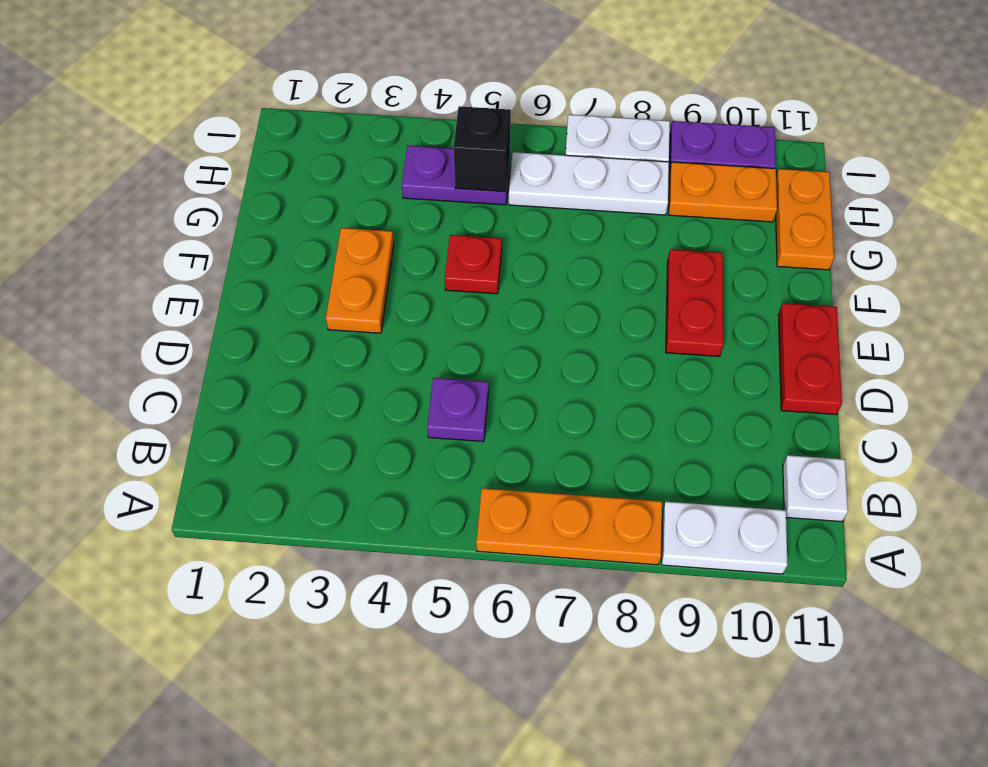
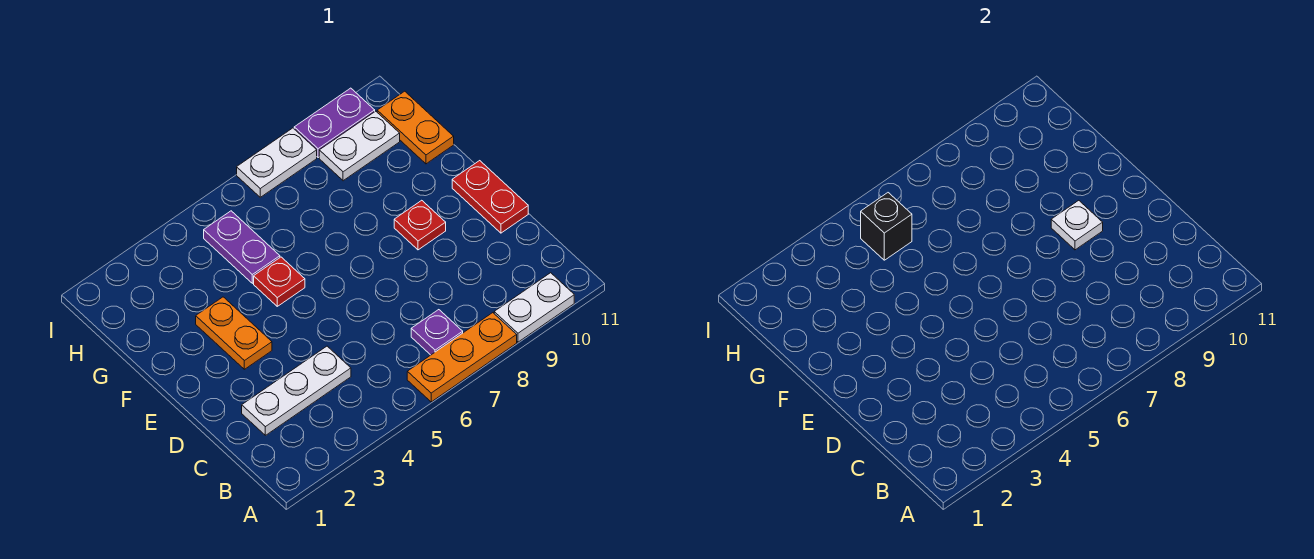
white 1x1 plate [783,455,848,522] -> white 1x1 plate moved to [1051,200,1103,250]
purple 1x1 plate [427,378,489,442] -> purple 1x1 plate moved to [411,310,463,355]
red 1x2 plate [666,249,723,356] -> red 1x1 plate [394,200,446,250]
purple 1x2 plate [402,146,510,205] -> purple 1x2 plate turned to [204,211,280,283]
white 1x3 plate [509,152,669,215] -> white 1x3 plate moved to [242,346,351,435]
orange 1x2 plate [668,162,777,222] -> white 1x2 plate [319,111,400,181]

